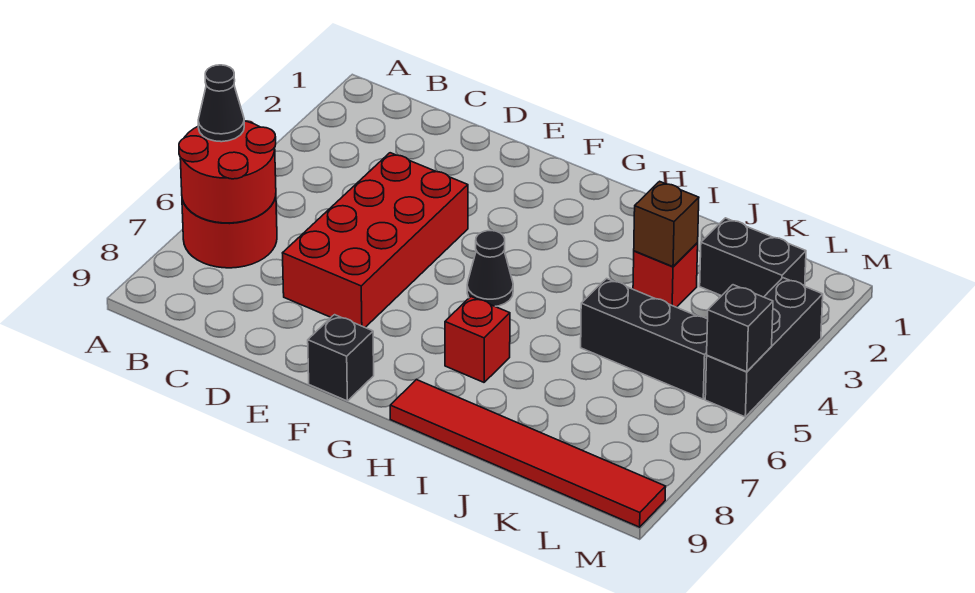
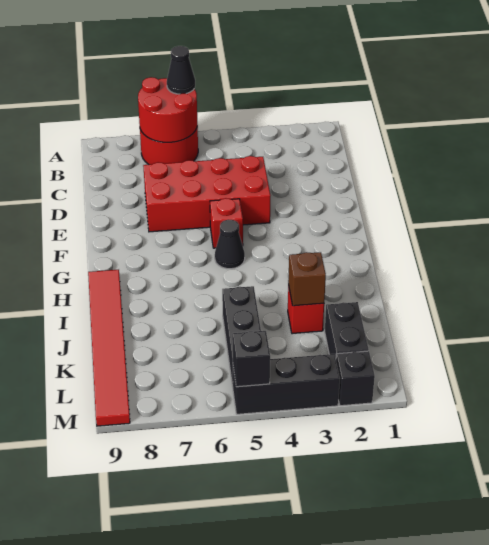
black 1x1 brick [308,315,374,401] -> black 1x1 brick moved to [336,351,375,406]
red 1x1 brick [445,297,510,382] -> red 1x1 brick moved to [210,198,243,248]

